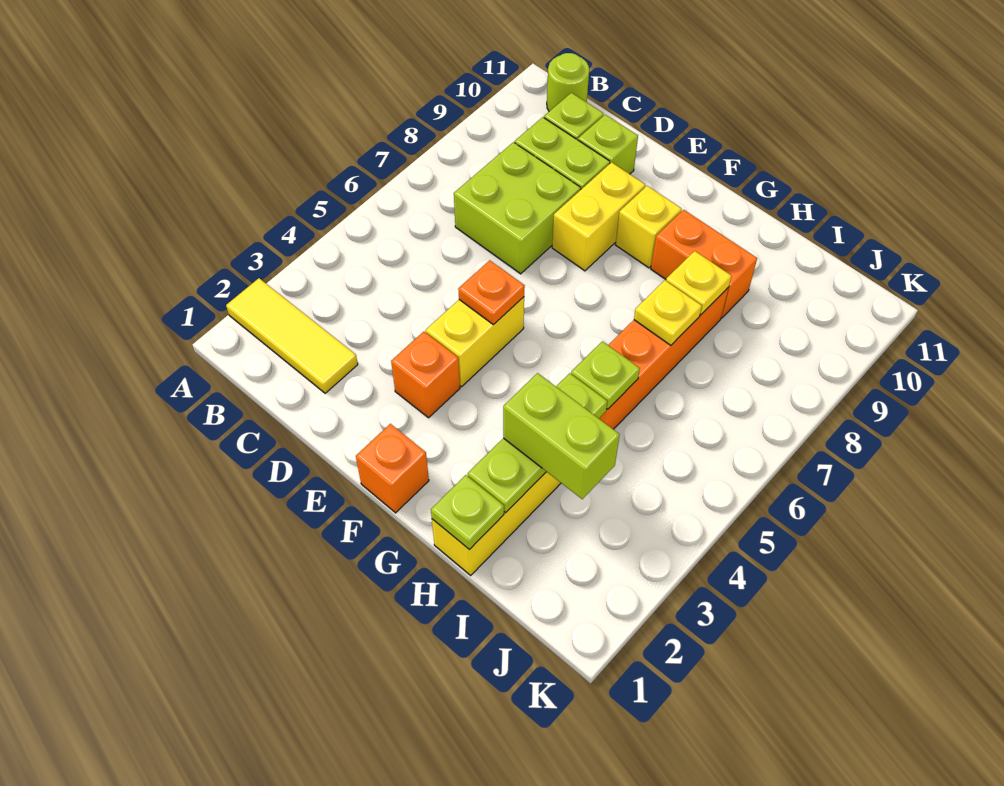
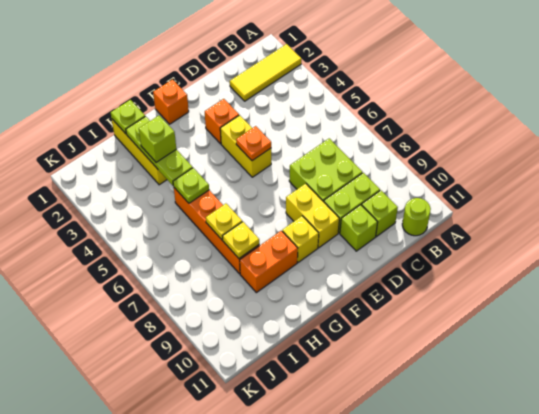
lime 1x2 brick [503,373,620,499] -> lime 1x1 brick [139,116,176,162]

